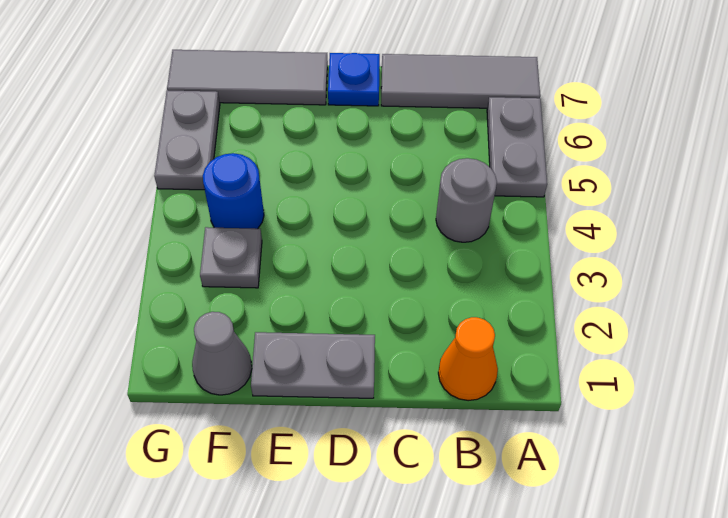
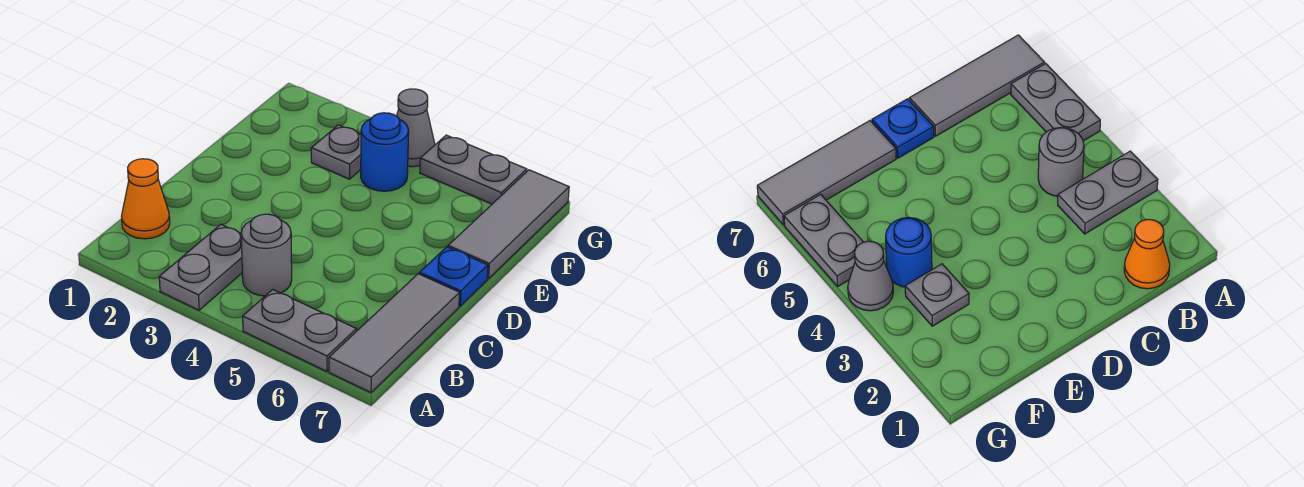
grey 1x2 plate [251,332,375,398] -> grey 1x2 plate moved to [159,225,242,310]
grey 1x1 cone [192,312,252,395] -> grey 1x1 cone moved to [397,89,435,167]

